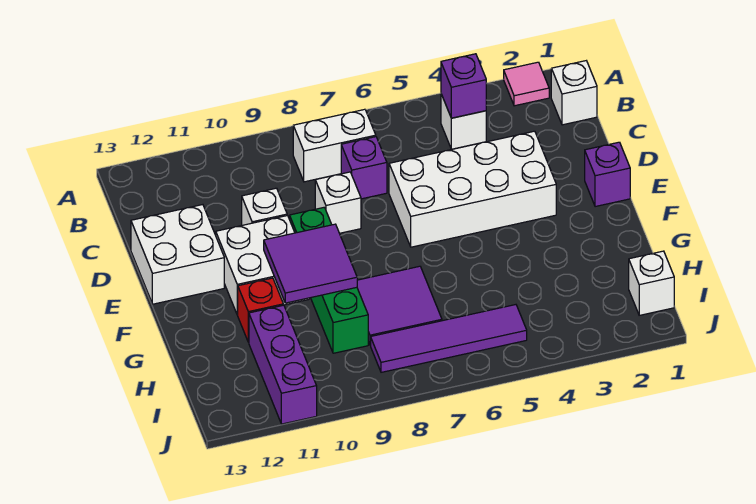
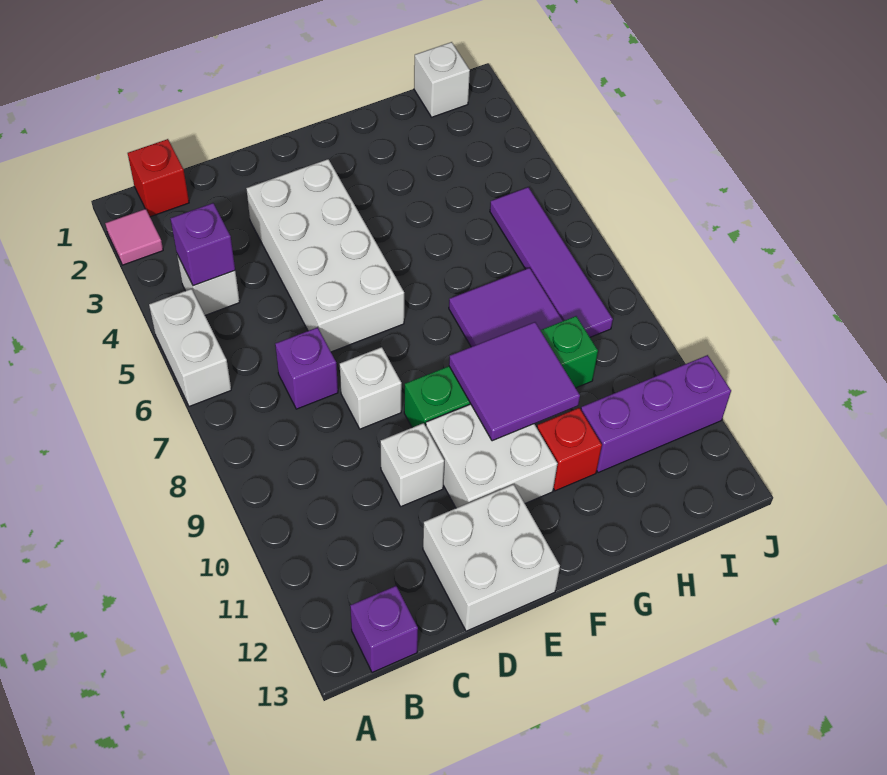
white 1x1 brick [551,61,597,125] -> red 1x1 brick [128,139,189,217]
white 1x2 brick [293,109,376,182] -> white 1x2 brick moved to [149,289,231,407]
purple 1x1 brick [585,142,630,207] -> purple 1x1 brick moved to [350,586,418,672]

